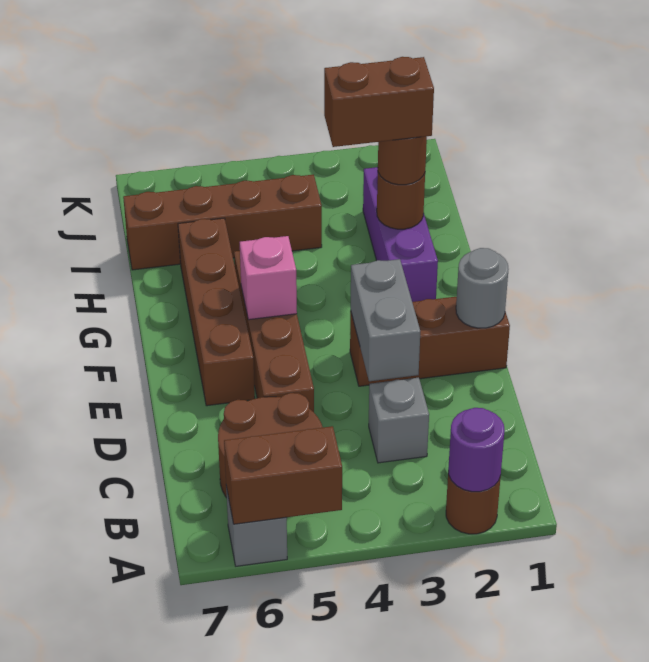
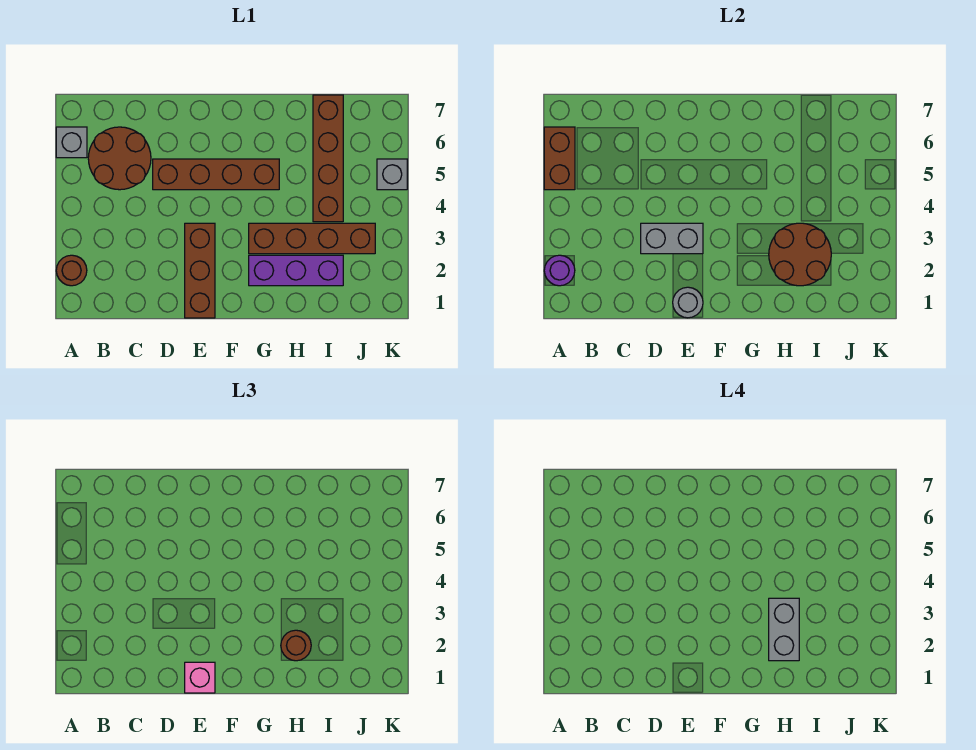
grey 1x1 brick [369,378,429,463] -> grey 1x1 brick moved to [377,159,407,190]
brown 1x4 brick [178,218,255,406] -> brown 1x4 brick moved to [249,223,375,254]
pink 1x1 brick [240,236,297,320] -> pink 1x1 brick moved to [185,662,215,693]
brown 1x1 round brick [377,173,425,229] -> brown 2x2 round brick [769,223,831,286]
brown 1x2 brick [324,57,434,147] -> grey 1x2 brick [769,598,799,661]

